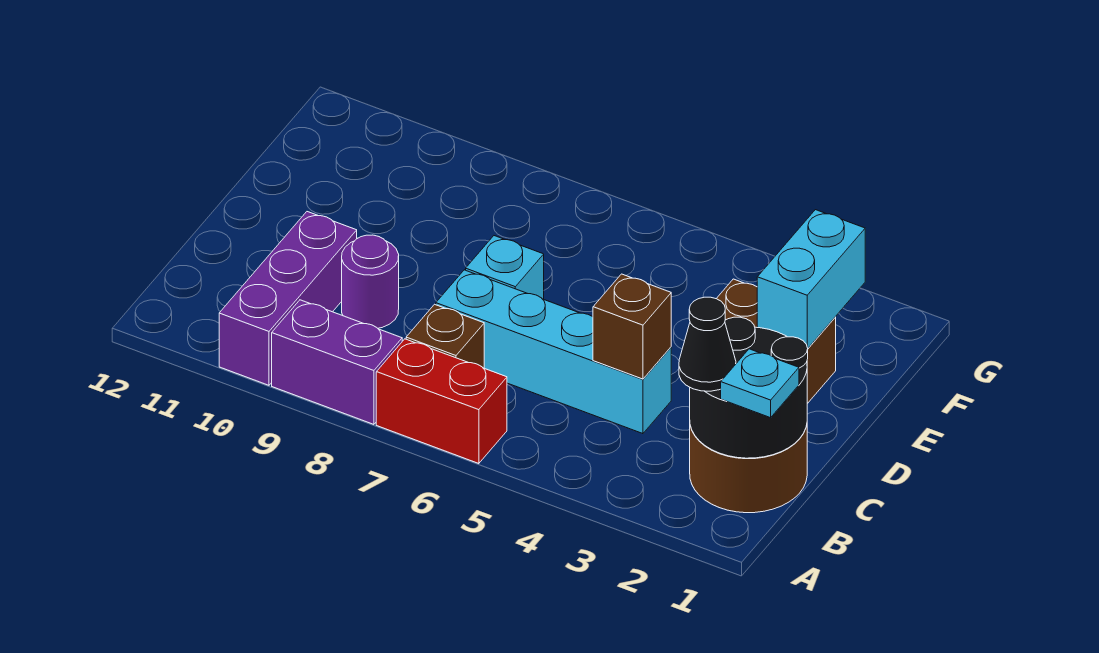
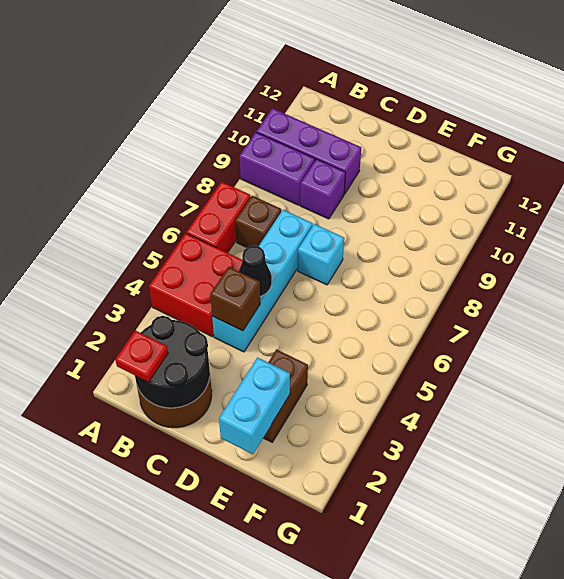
none -> red 2x2 brick [149,233,243,337]
purple 1x2 brick [272,300,402,424] -> purple 1x2 brick turned to [240,132,315,205]
cyan 1x1 plate [721,349,799,418] -> red 1x1 plate [115,330,168,382]
black 1x1 cone [679,297,736,391] -> black 1x1 cone moved to [239,245,272,296]
purple 1x1 round brick [342,235,399,328] -> purple 1x1 brick [300,159,346,219]
cyan 1x2 brick [757,210,865,348] -> cyan 1x2 brick turned to [219,358,290,454]

